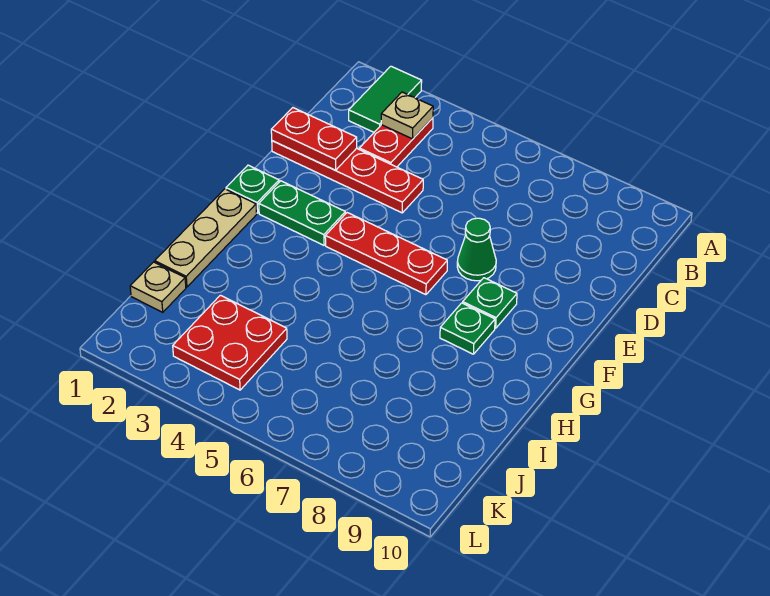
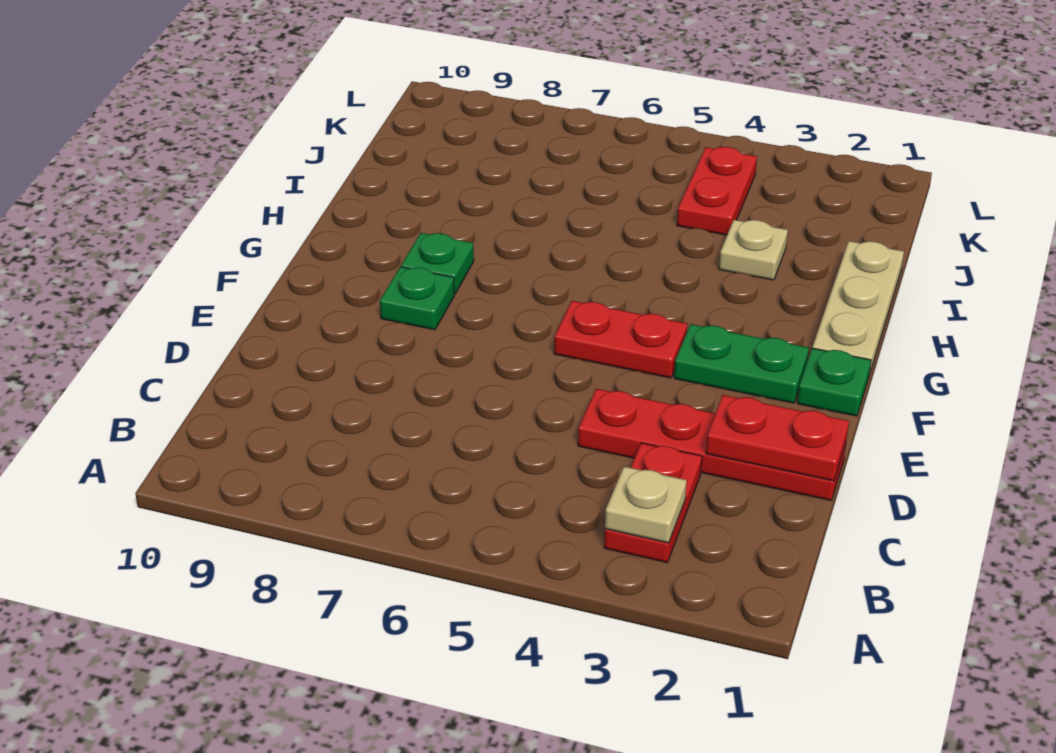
green 1x2 tile [349,66,422,132] -> none
green 1x1 cone [457,218,496,281] -> none
red 1x3 plate [325,213,447,295] -> red 1x2 plate [554,301,687,378]
tan 1x1 plate [130,262,186,312] -> tan 1x1 plate moved to [719,220,788,280]
red 2x2 plate [173,295,287,390] -> red 1x2 plate [677,147,757,235]

